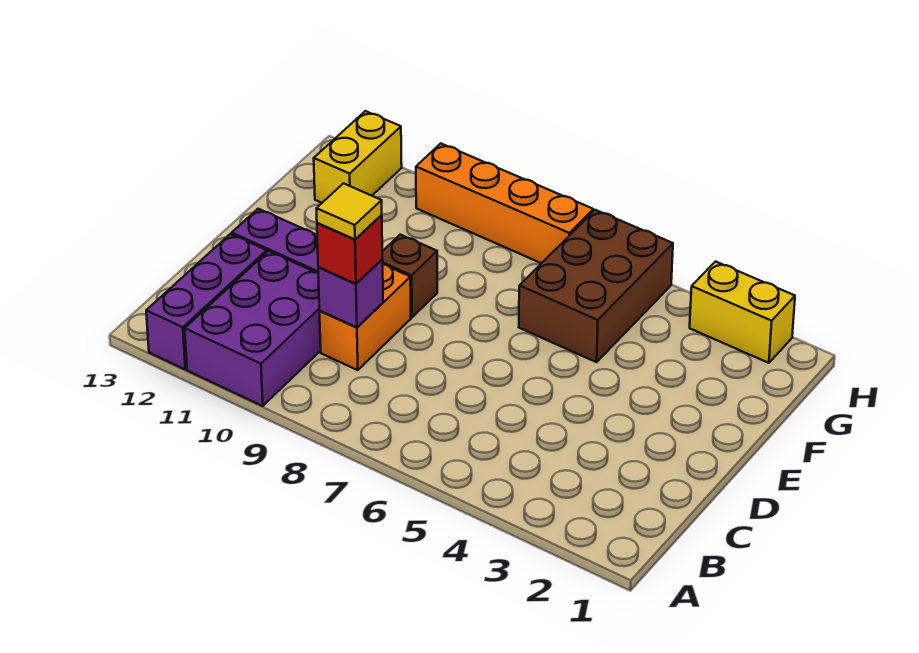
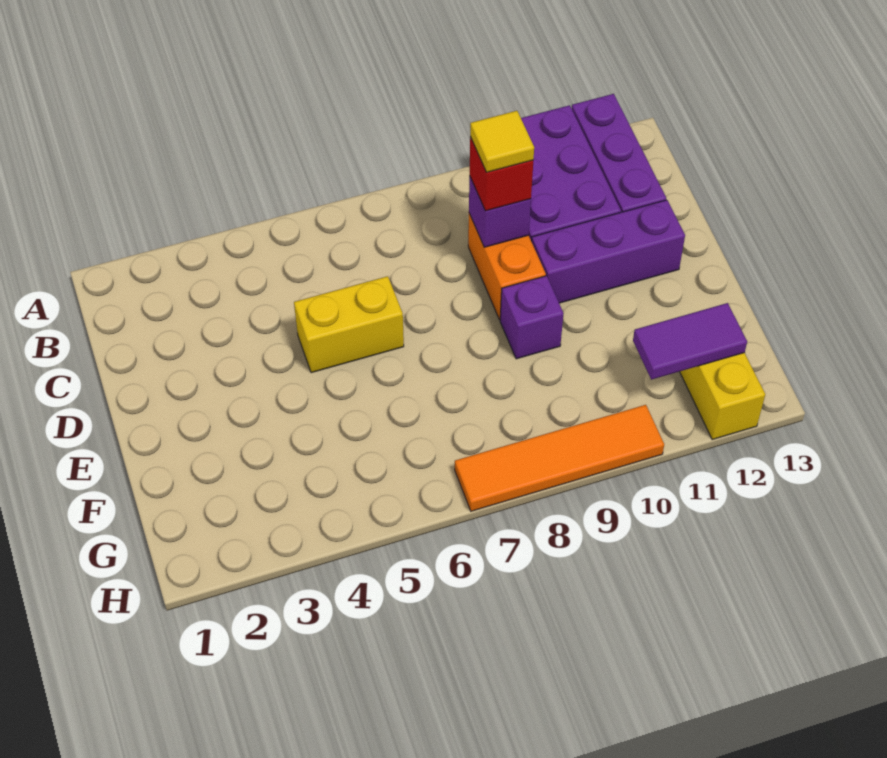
brown 1x1 brick [382,235,437,317] -> purple 1x1 brick [500,276,563,359]
brown 2x3 brick [519,210,673,362] -> none
none -> purple 1x2 tile [633,303,747,380]
yellow 1x2 brick [690,262,795,363] -> yellow 1x2 brick moved to [294,276,404,373]
orange 1x4 brick [416,144,594,263] -> orange 1x4 tile [455,405,664,511]

